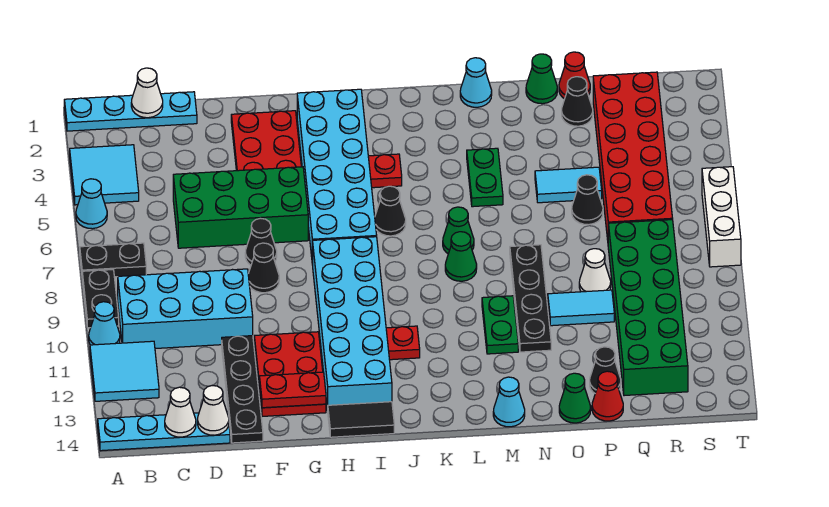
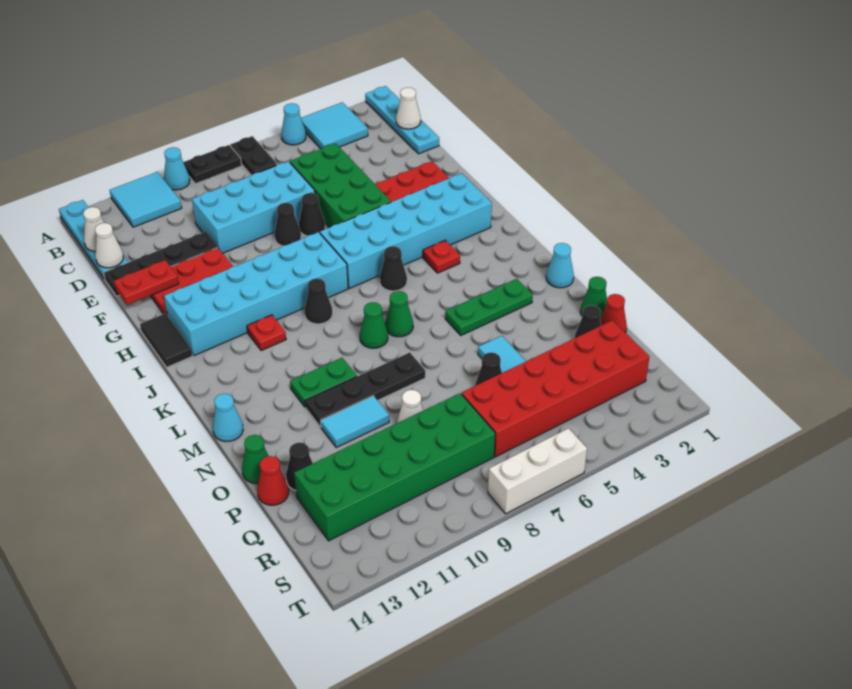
cyan 2x4 brick [118,269,253,349] -> cyan 2x4 brick turned to [192,162,315,253]
red 1x2 plate [260,372,326,408] -> red 1x2 plate turned to [114,260,179,305]
none -> black 1x1 cone [305,278,333,324]
green 1x2 plate [467,148,503,207] -> green 1x3 plate [445,279,533,335]
cyan 1x2 tile [548,290,614,326] -> cyan 1x2 tile turned to [321,396,389,447]

